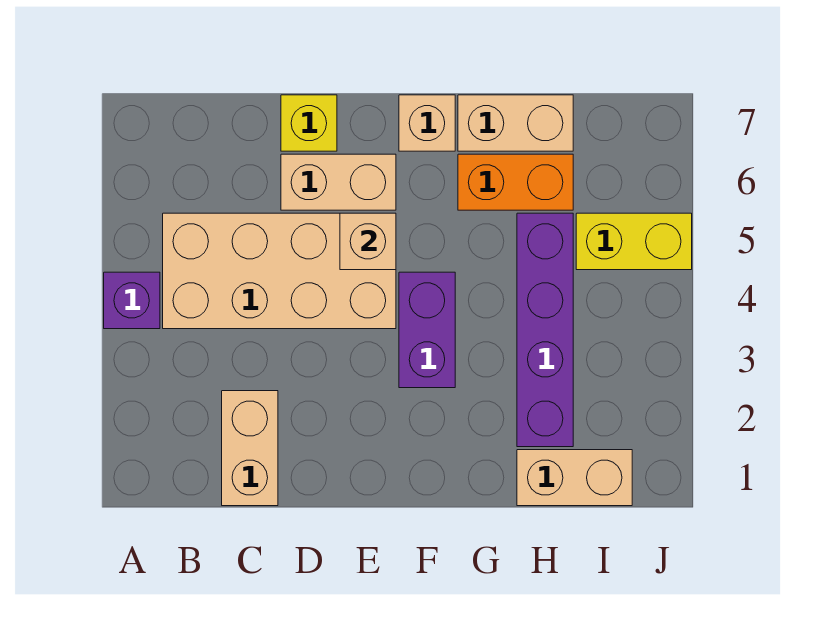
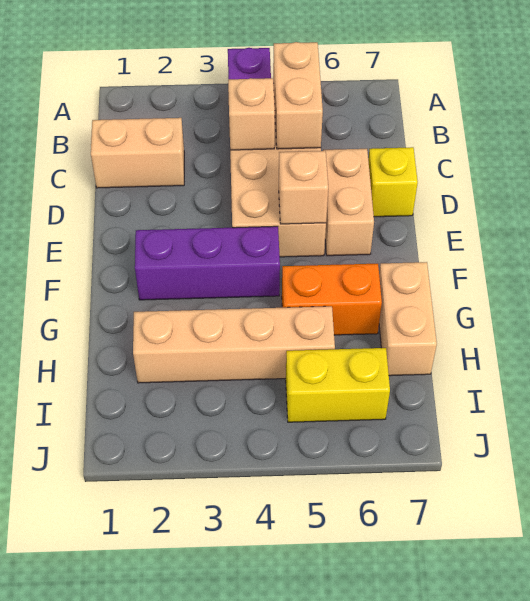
purple 1x2 brick [399,272,455,388] -> purple 1x3 brick [135,226,280,300]
tan 1x1 brick [399,95,455,151] -> tan 1x1 brick moved to [228,78,275,150]
orange 1x2 brick [458,154,573,210] -> orange 1x2 brick turned to [282,264,382,335]
tan 1x2 brick [517,450,632,506] -> tan 1x2 brick moved to [273,42,323,149]
purple 1x4 brick [517,213,573,447] -> tan 1x4 brick [133,306,335,383]
yellow 1x2 brick [576,213,692,270] -> yellow 1x2 brick turned to [286,348,390,422]

